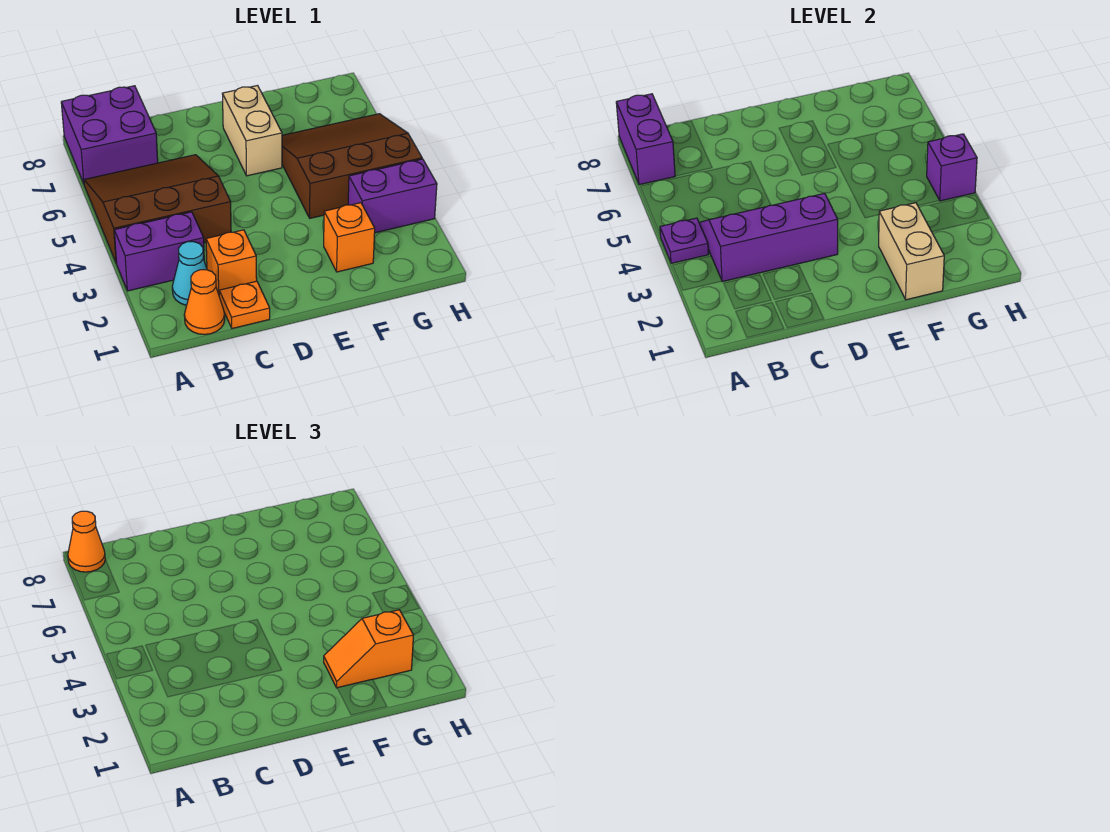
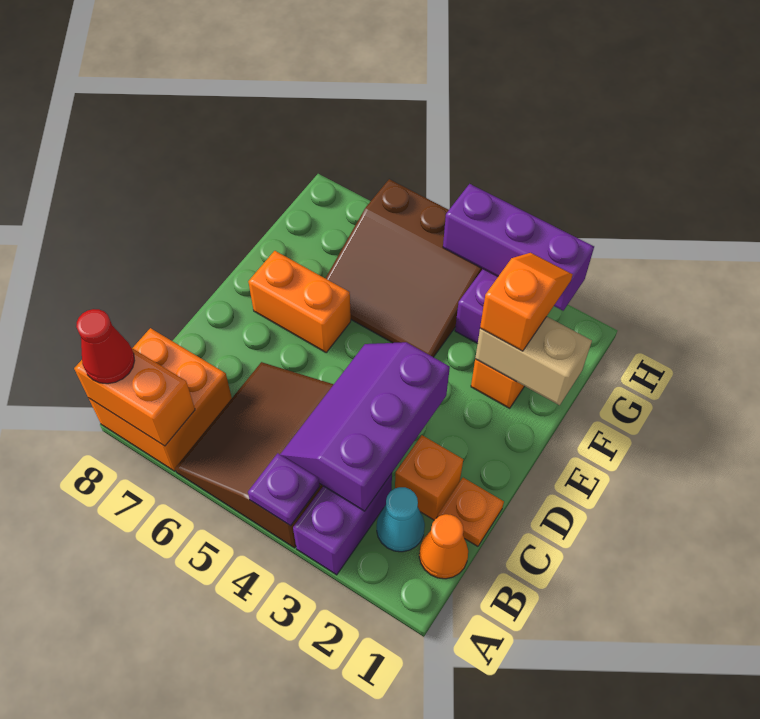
purple 2x2 brick [61,86,158,184] -> orange 2x2 brick [89,328,232,471]
purple 1x2 brick [616,94,675,185] -> orange 1x2 brick [74,348,195,446]
orange 1x1 cone [68,511,105,572] -> red 1x1 cone [76,309,135,384]
tan 1x2 brick [222,86,282,176] -> orange 1x2 brick [248,251,351,352]
orange 1x2 slope [324,610,414,688] -> orange 1x2 slope turned to [480,253,573,351]
brown 3x3 slope [282,114,422,218] -> brown 3x3 slope turned to [325,179,483,357]
purple 1x1 brick [927,134,977,201] -> purple 1x3 brick [443,184,594,311]

